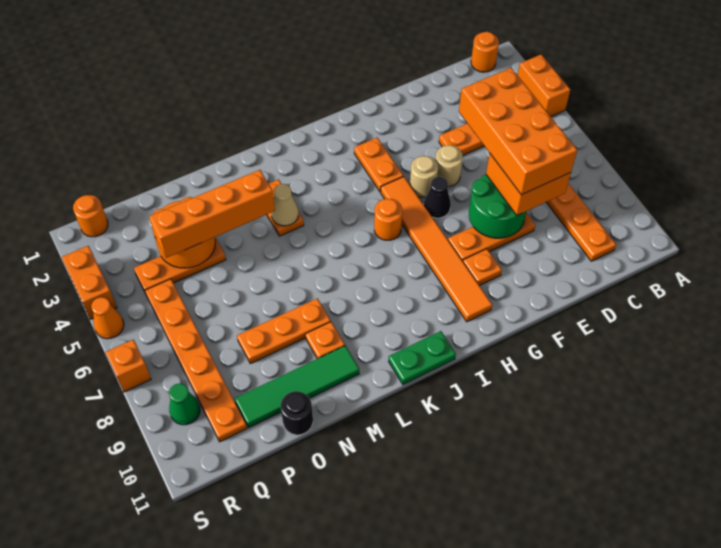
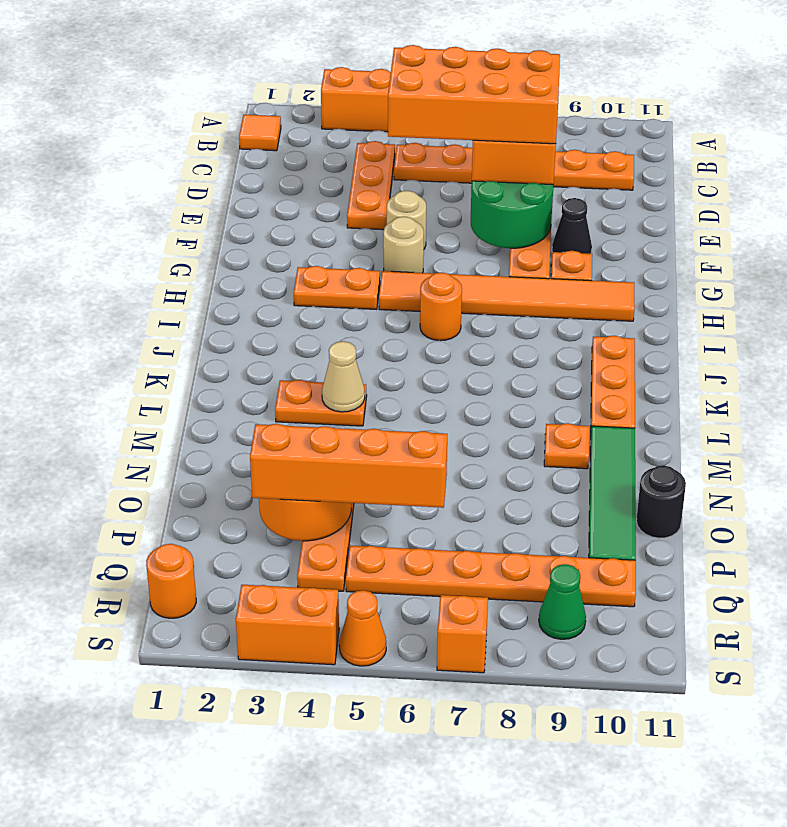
orange 1x1 round brick [471,32,499,72] -> orange 1x1 tile [239,115,281,151]
black 1x1 cone [424,177,451,218] -> black 1x1 cone moved to [552,198,592,254]
green 1x2 plate [389,331,456,385] -> none
orange 1x4 brick [149,170,275,258] -> orange 1x4 brick turned to [250,424,447,508]
orange 1x3 plate [237,298,331,364] -> orange 1x3 plate moved to [591,336,635,428]

